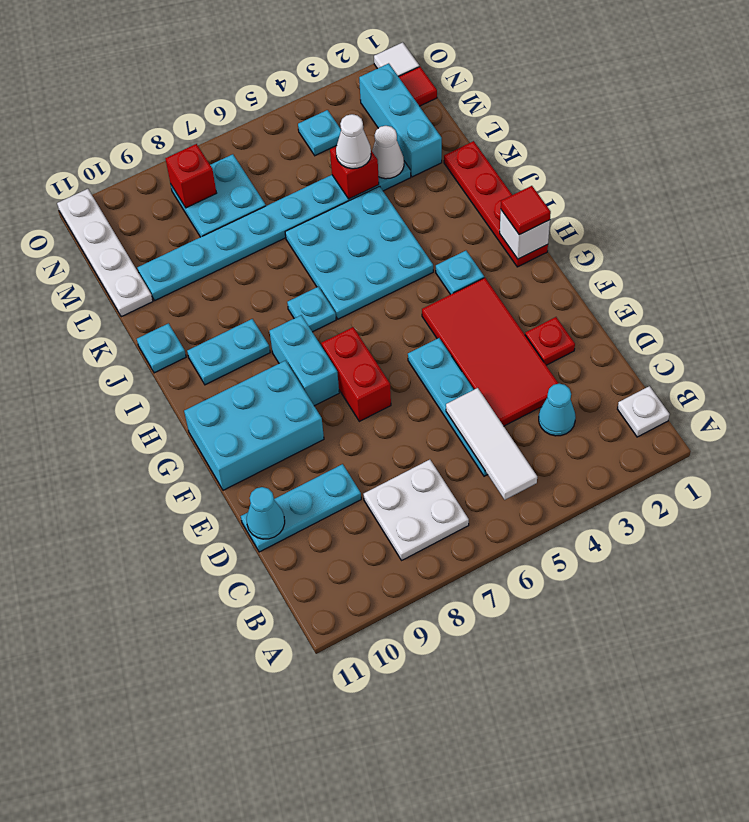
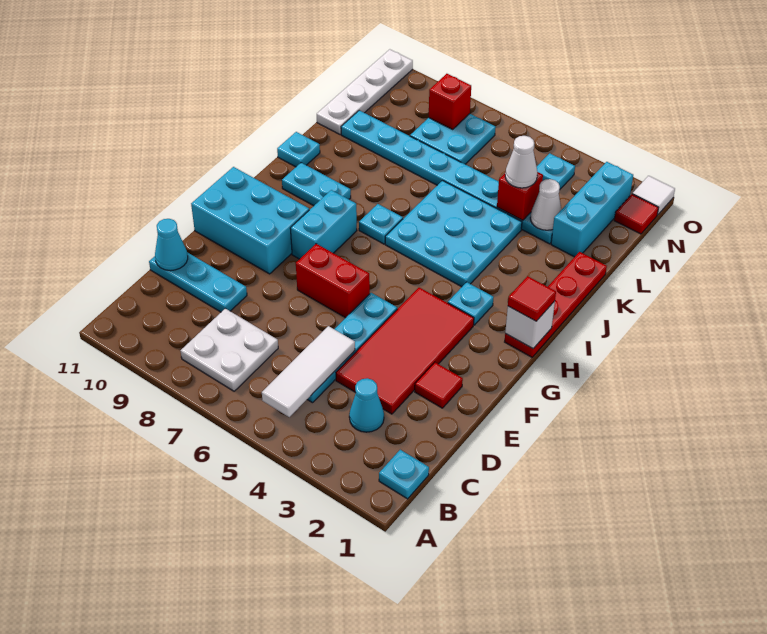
white 1x1 plate [618,386,670,437] -> cyan 1x1 plate [379,450,429,499]
red 1x1 plate [525,317,575,365] -> red 1x1 tile [415,362,463,408]
red 1x2 brick [321,327,391,421] -> red 1x2 brick turned to [296,244,370,318]

